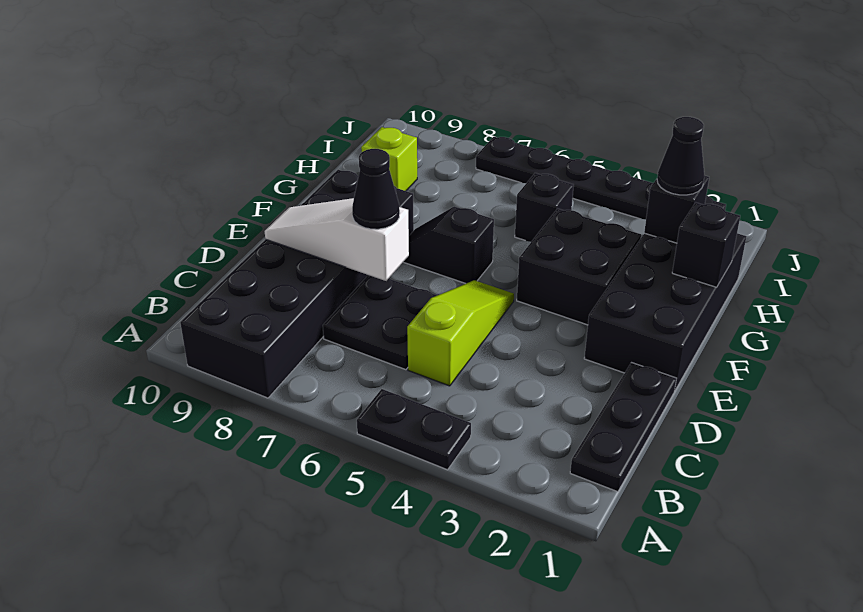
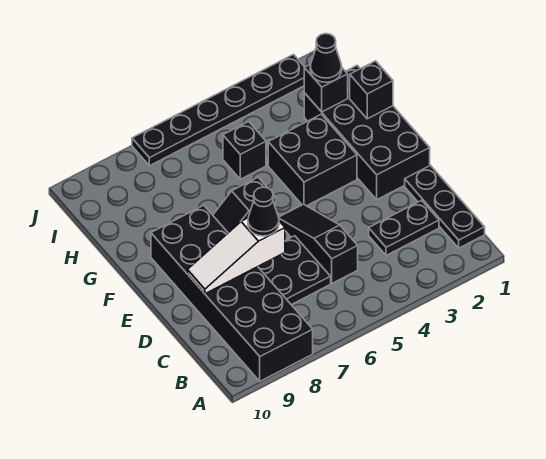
black 1x2 plate [357,389,471,470] -> black 1x2 plate moved to [369,200,439,255]
lime 1x3 slope [407,280,514,386] -> black 1x3 slope [279,204,358,283]
lime 1x1 brick [361,127,417,191] -> none

